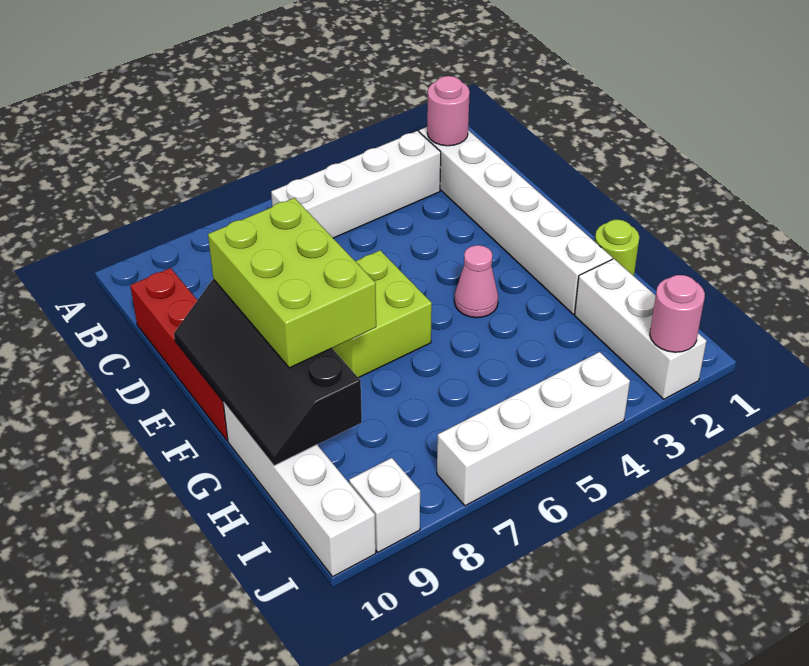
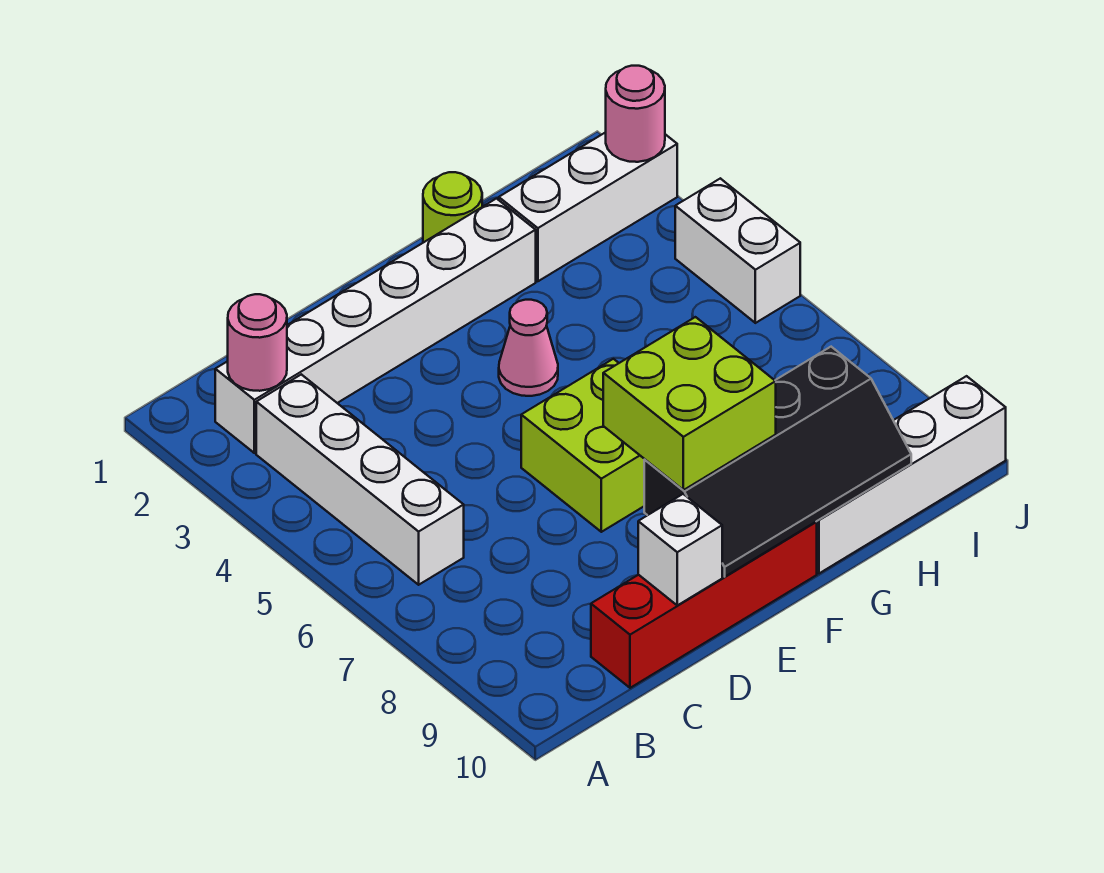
lime 2x3 brick [208,198,376,368] -> lime 2x2 brick [603,317,776,490]
white 1x4 brick [437,352,630,506] -> white 1x2 brick [675,178,800,323]
white 1x1 brick [349,458,420,552] -> white 1x1 brick moved to [638,494,722,605]

